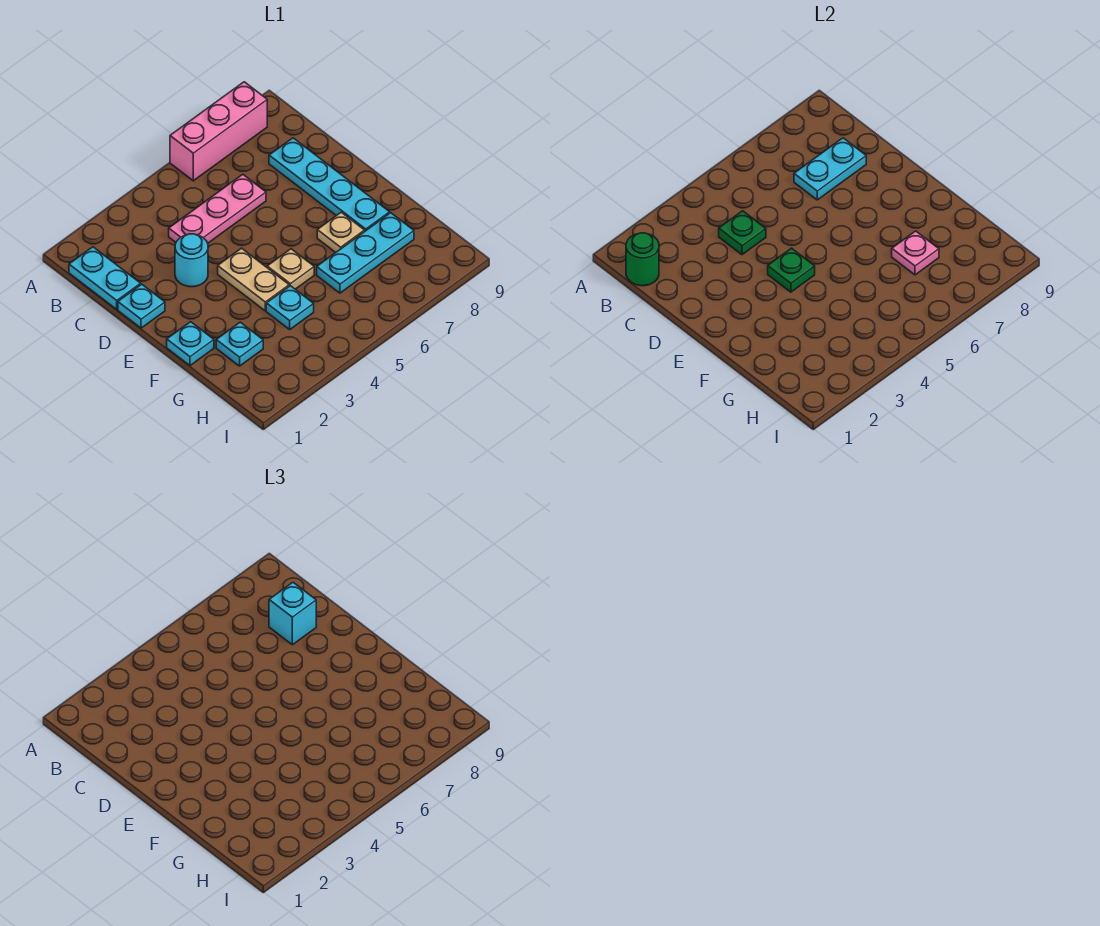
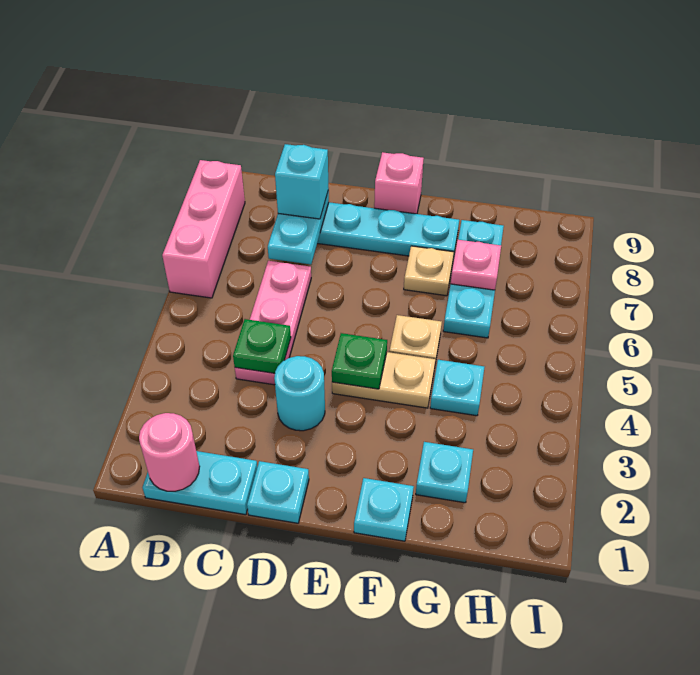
green 1x1 round brick [626,233,659,286] -> pink 1x1 round brick [139,413,200,491]
none -> pink 1x1 brick [374,152,424,214]

